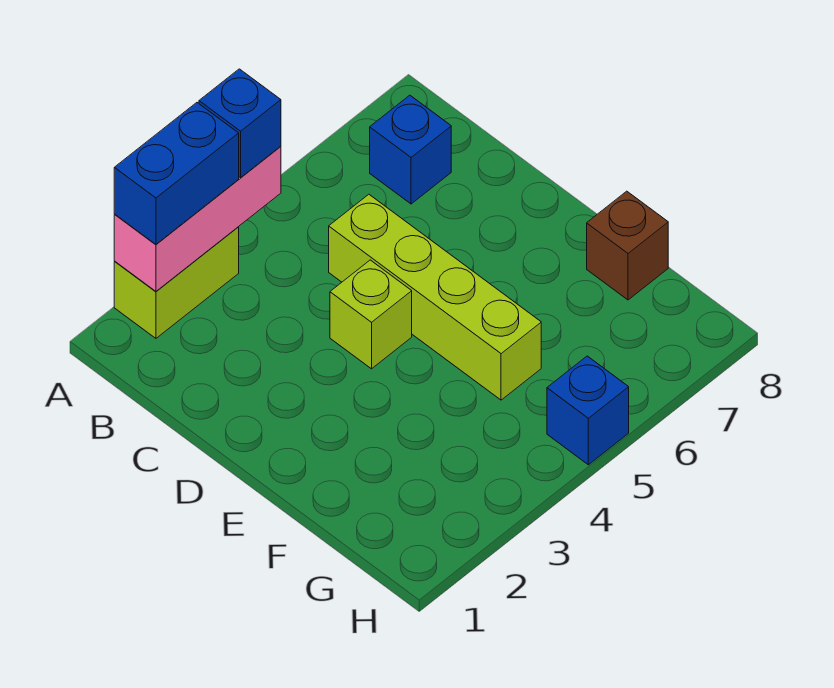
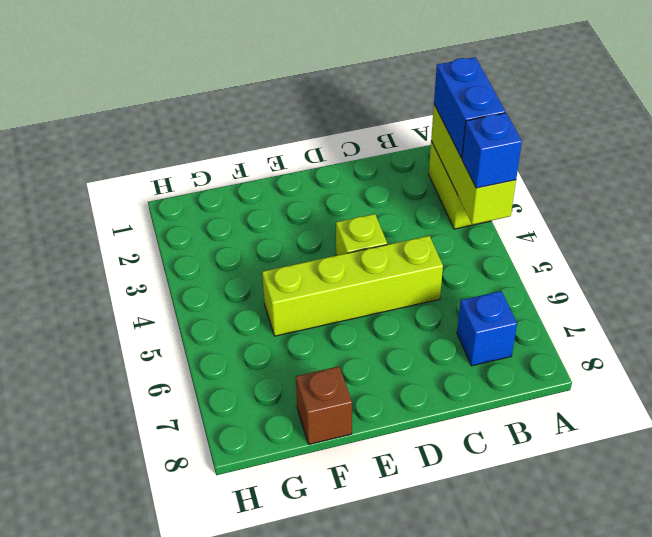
pink 1x3 brick [114,147,281,291] -> lime 1x3 brick [431,105,516,225]
blue 1x1 brick [547,356,629,465] -> none

